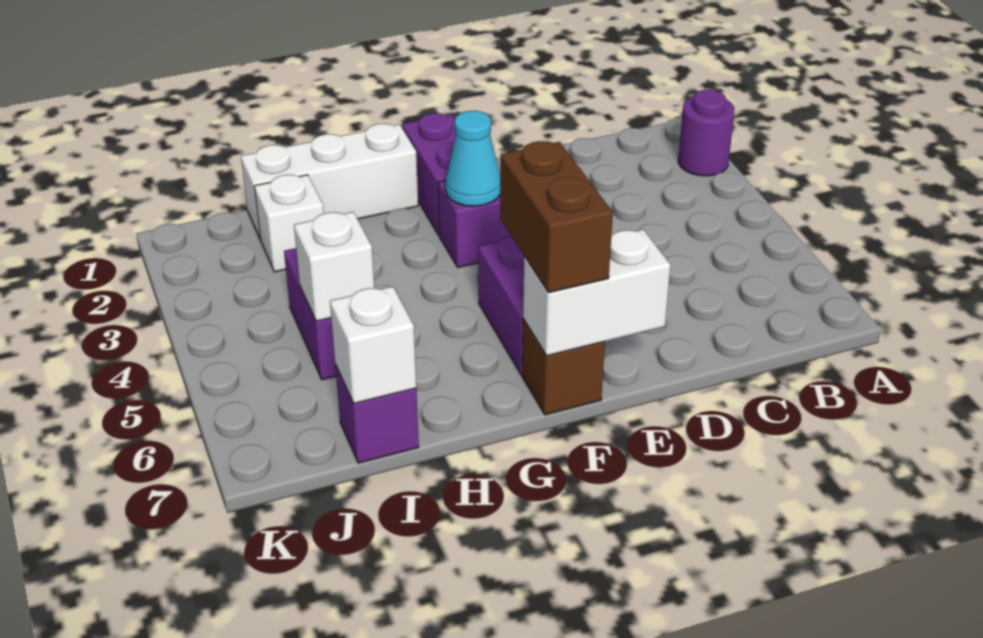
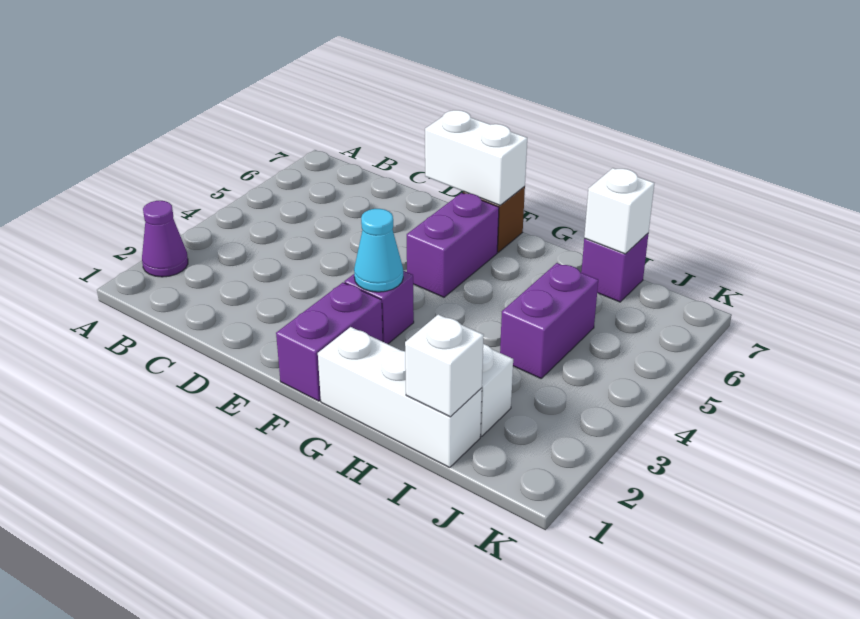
purple 1x1 round brick [678,90,734,176] -> purple 1x1 cone [142,201,188,277]
brown 1x2 brick [500,141,613,293] -> none
white 1x1 brick [294,212,374,321] -> white 1x1 brick moved to [405,314,484,417]

